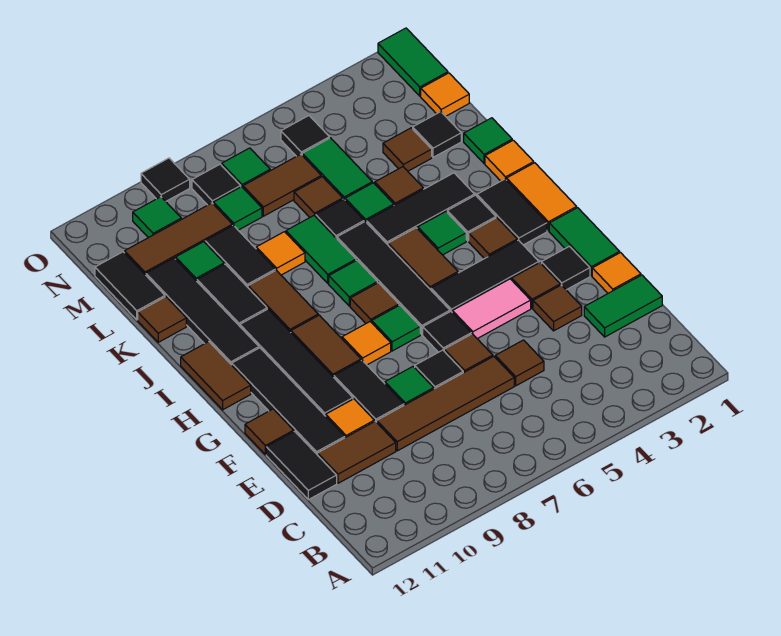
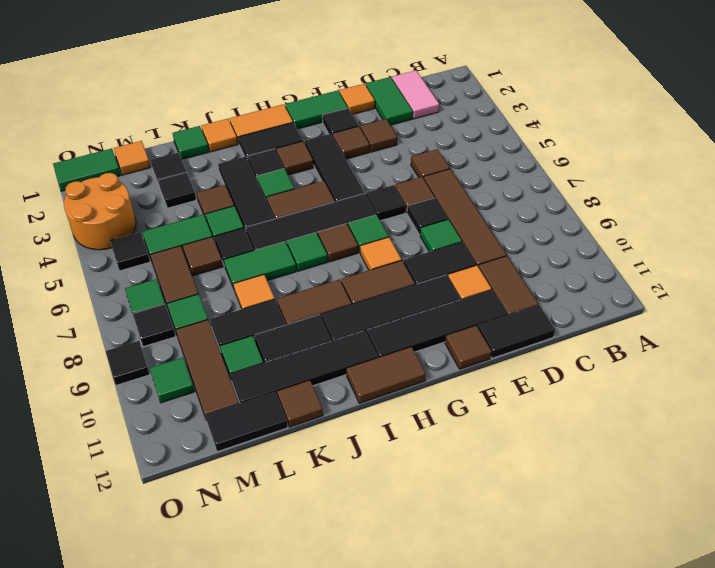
pink 1x2 tile [452,279,531,339] -> pink 1x2 tile moved to [392,70,439,119]
brown 1x1 tile [383,128,432,171] -> black 1x1 tile [158,172,196,208]
none -> orange 2x2 round brick [64,173,136,250]

